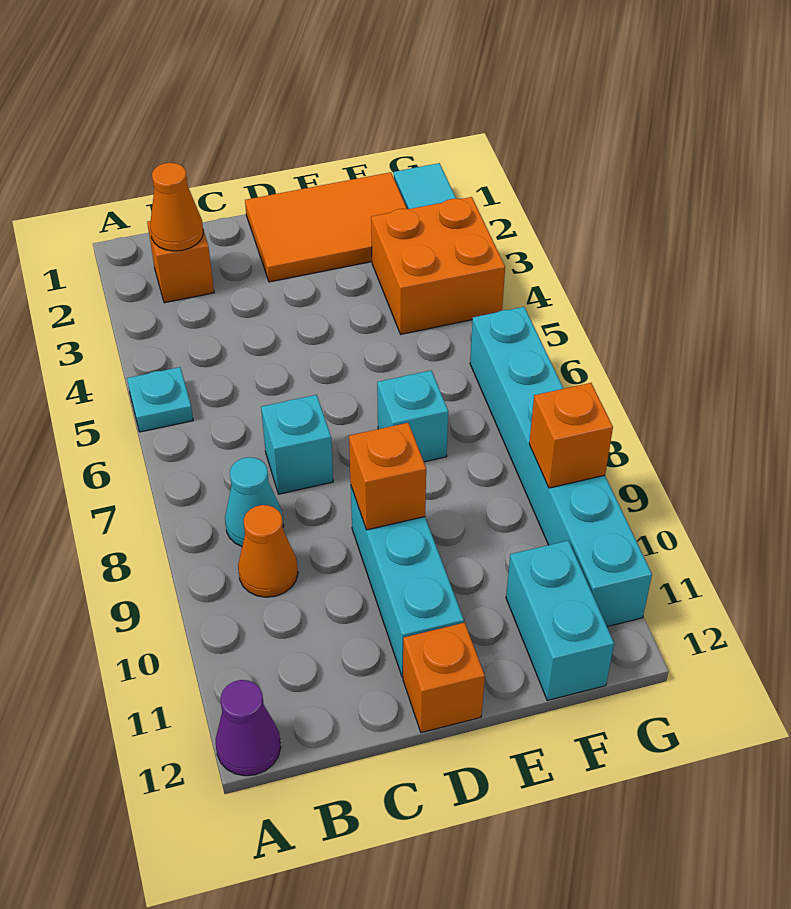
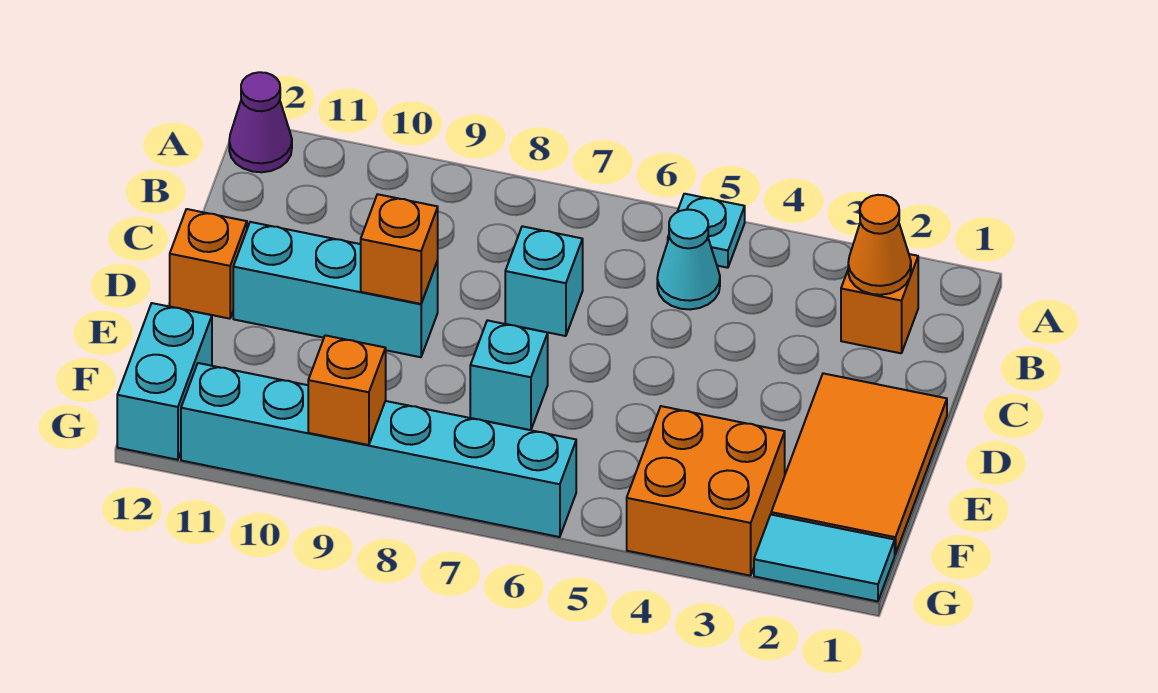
cyan 1x1 cone [225,457,284,546] -> cyan 1x1 cone moved to [657,210,720,309]
orange 1x1 cone [238,505,298,597] -> none
cyan 1x2 brick [506,541,614,701] -> cyan 1x2 brick turned to [117,303,212,460]

